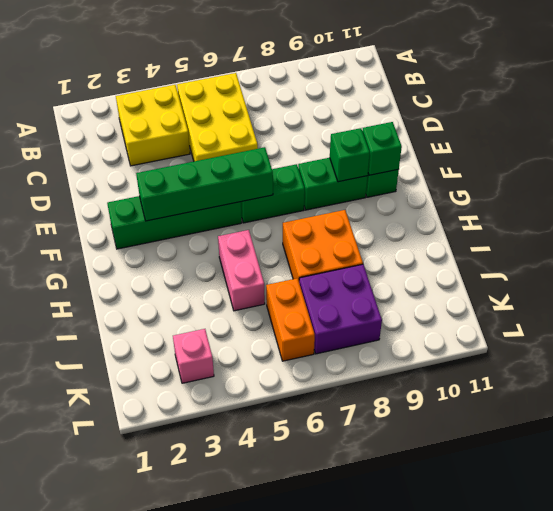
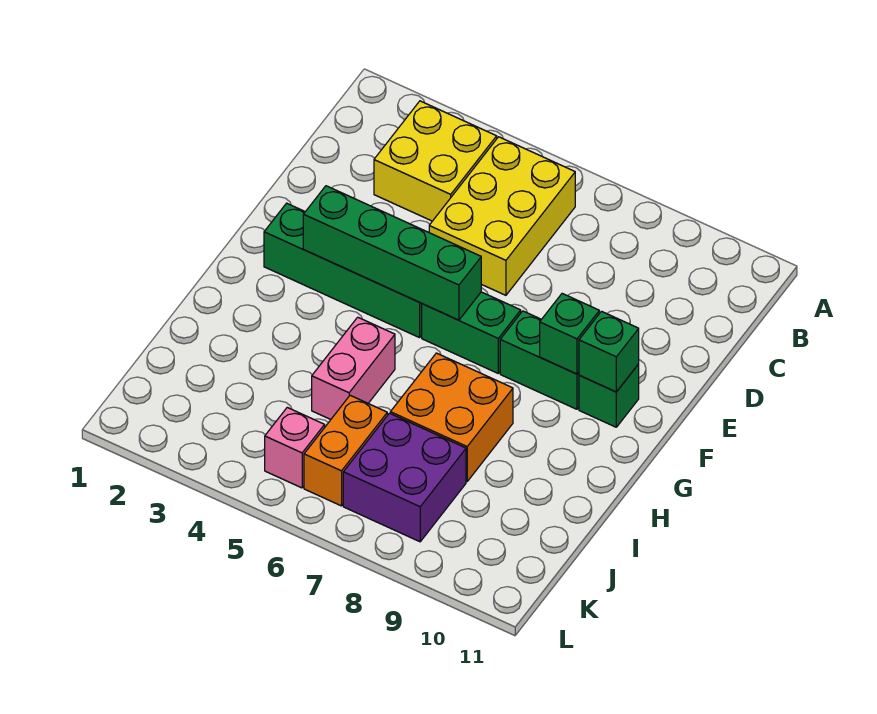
pink 1x1 brick [173,329,214,383] -> pink 1x1 brick moved to [265,407,325,488]

